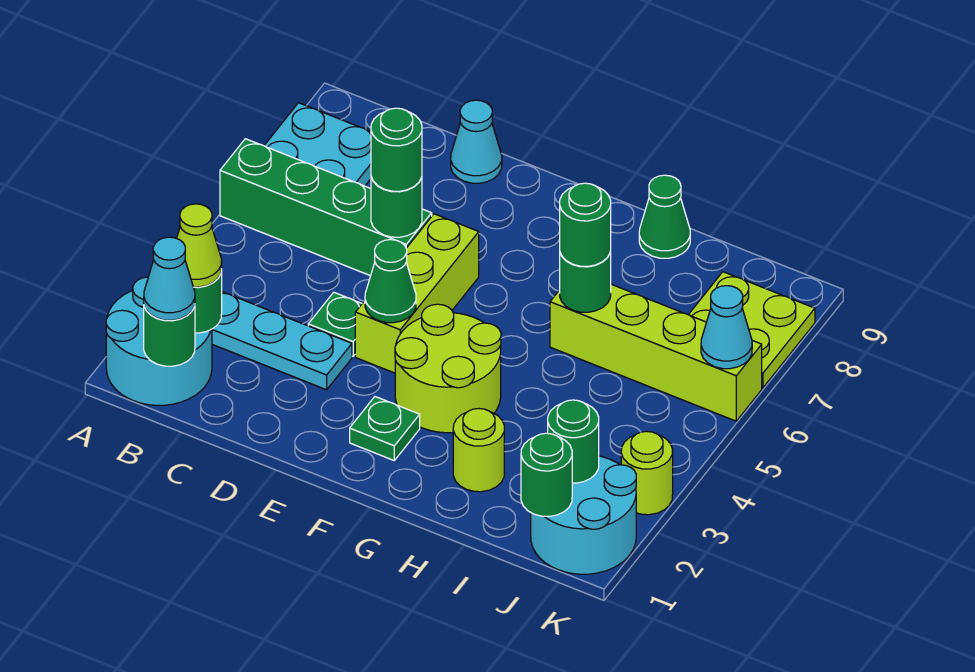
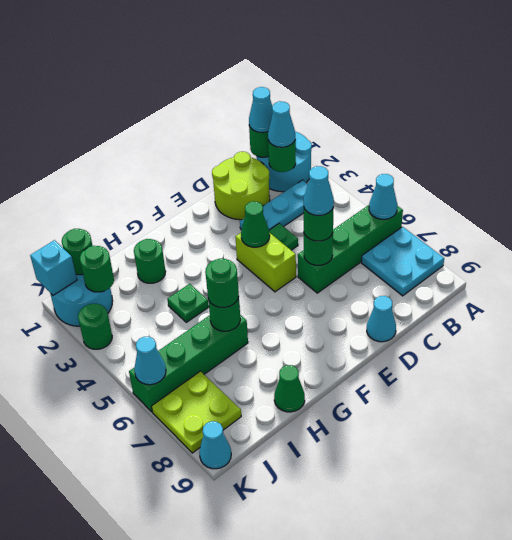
none -> cyan 1x1 cone [369,174,397,219]
lime 1x1 cone [177,204,222,287] -> cyan 1x1 cone [268,101,295,147]
none -> cyan 1x1 cone [303,166,334,215]
lime 1x3 brick [355,214,479,373] -> lime 1x2 brick [235,233,296,292]
green 1x1 plate [350,397,420,460] -> green 1x1 plate moved to [167,284,209,322]
lime 2x2 round brick [395,304,501,433] -> lime 2x2 round brick moved to [212,152,270,220]
lime 1x1 round brick [453,408,504,492] -> green 1x1 round brick [134,239,166,283]
lime 1x4 brick [550,284,762,421] -> green 1x4 brick [129,315,248,412]
none -> cyan 1x1 brick [30,240,77,295]
lime 1x1 round brick [621,431,673,515] -> green 1x1 round brick [78,304,112,349]
none -> cyan 1x1 cone [199,421,231,469]

